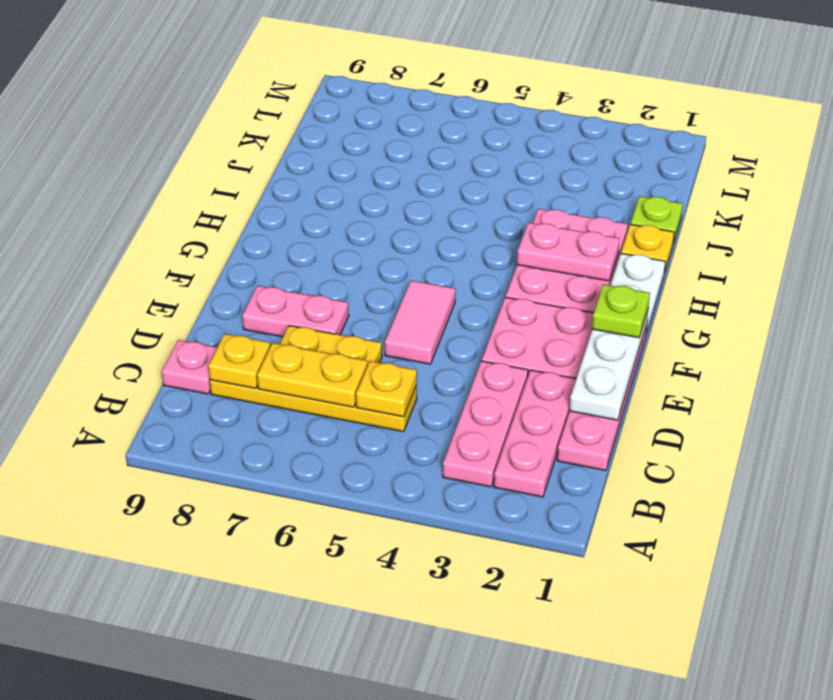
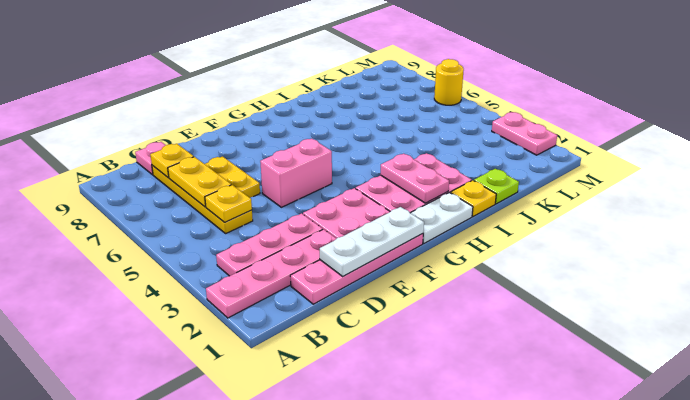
pink 1x3 plate [494,370,576,497] -> pink 1x4 plate [206,229,337,318]
pink 1x2 tile [385,281,455,364] -> pink 1x2 brick [260,139,332,207]
pink 1x2 plate [242,286,349,337] -> pink 1x2 plate moved to [492,112,557,155]
lime 1x1 plate [592,284,650,338] -> none
none -> yellow 1x1 round brick [434,59,464,105]

